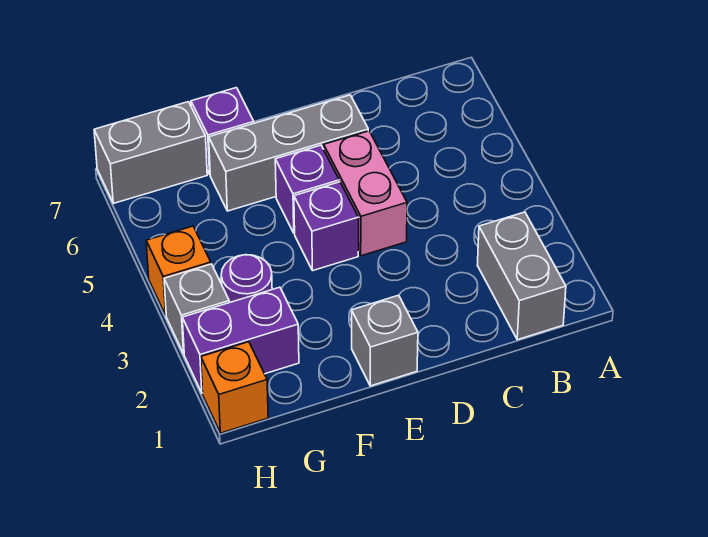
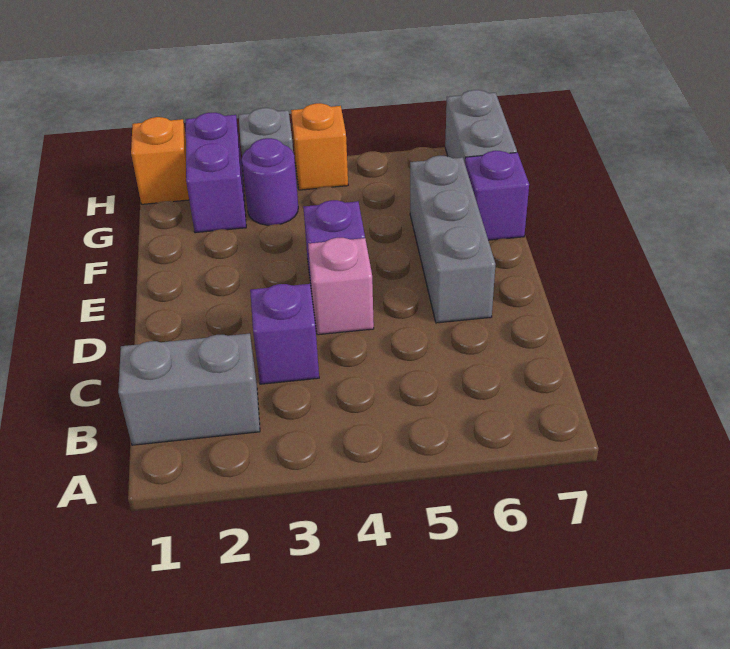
pink 1x2 brick [324,131,407,256] -> pink 1x1 brick [308,238,374,335]
grey 1x1 brick [352,295,418,386] -> none
purple 1x1 brick [275,145,339,233] -> purple 1x1 brick moved to [250,284,319,384]

